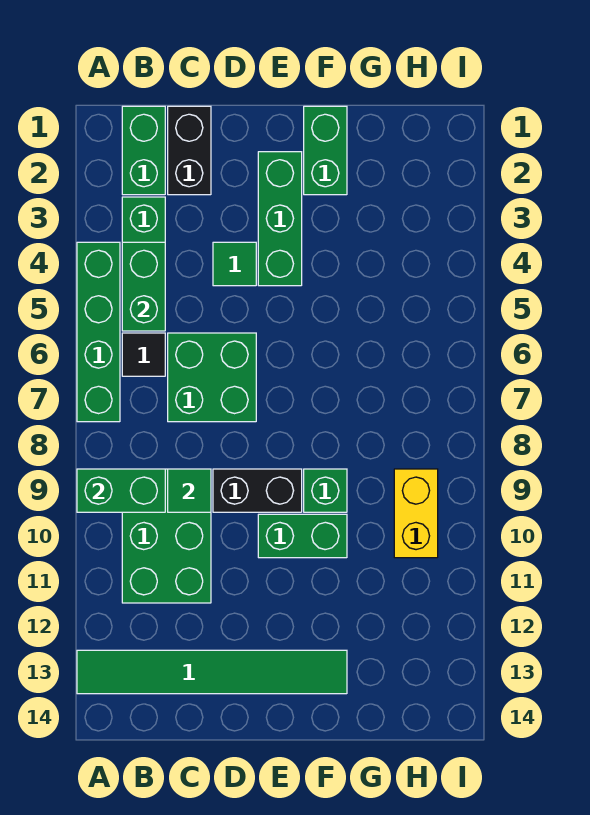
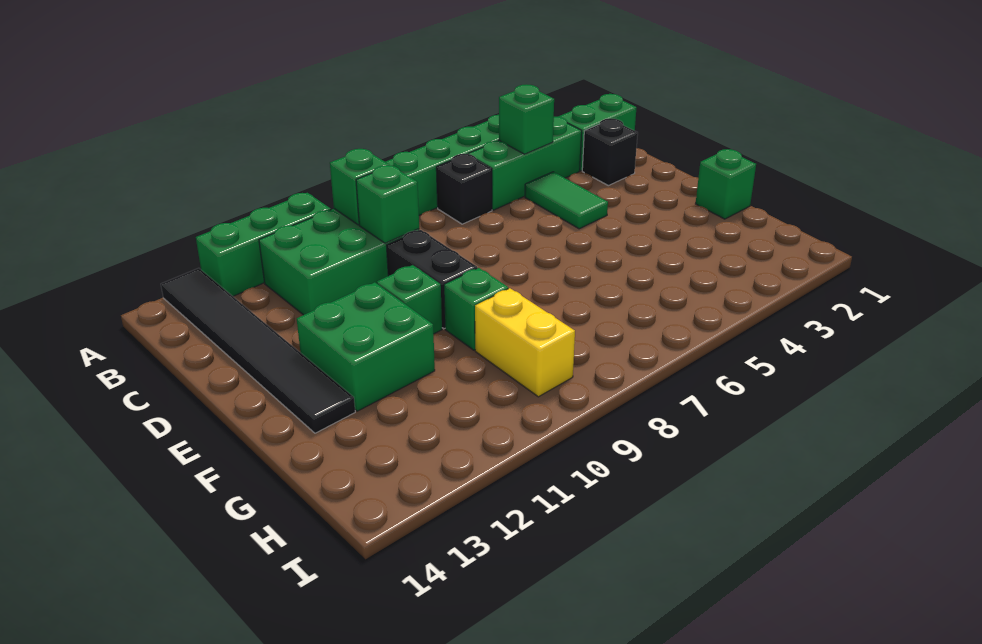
green 1x2 brick [77,469,165,512] -> green 1x1 brick [330,149,389,225]
green 1x6 tile [77,650,347,694] -> black 1x6 tile [161,268,355,433]
green 1x2 brick [122,242,165,331] -> green 1x1 brick [499,84,554,154]
black 1x1 tile [122,333,165,376] -> black 1x1 brick [436,154,492,224]
black 1x2 brick [168,106,211,195] -> black 1x1 brick [582,118,638,186]
green 2x2 brick [168,333,256,422] -> green 2x2 brick moved to [297,282,435,411]
green 1x1 tile [168,469,211,512] -> green 1x1 brick [356,165,419,243]
green 1x1 tile [213,242,256,286] -> green 1x2 tile [525,172,608,229]
green 1x3 brick [258,152,302,286] -> green 1x3 brick moved to [196,193,331,296]
green 1x2 brick [258,514,347,558] -> green 1x1 brick [377,265,442,334]
green 1x2 brick [304,106,347,195] -> green 1x1 brick [696,149,756,219]
yellow 1x2 brick [394,469,438,558] -> yellow 1x2 brick turned to [475,288,575,397]

